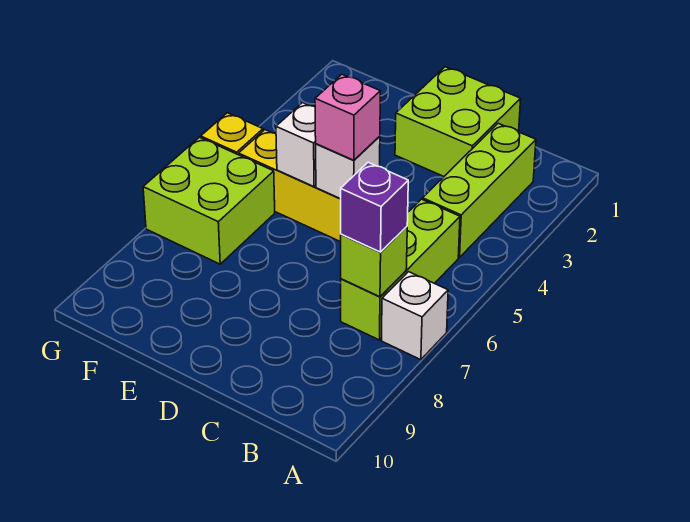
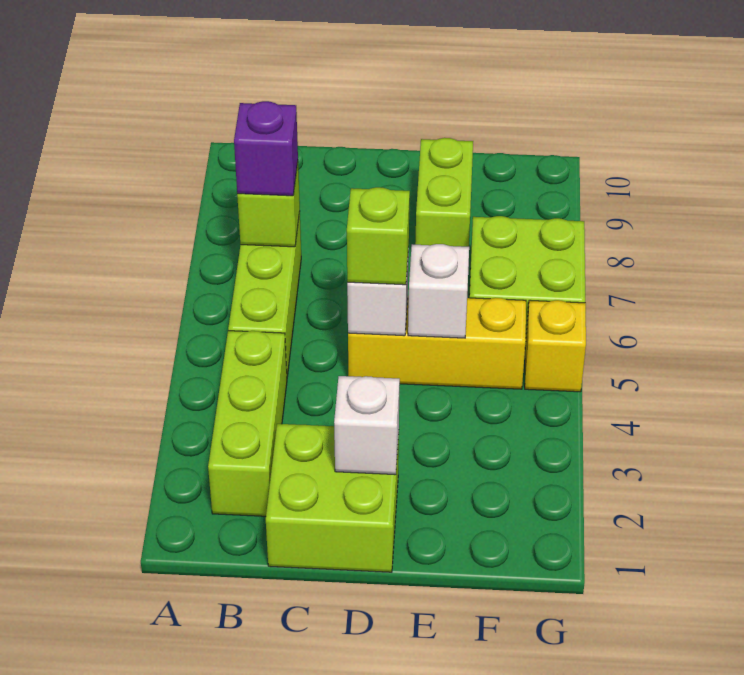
white 1x1 brick [381,272,448,360] -> white 1x1 brick moved to [334,376,400,475]
pink 1x1 brick [315,74,380,160] -> lime 1x1 brick [347,187,410,285]
none -> lime 1x2 brick [415,138,473,247]

